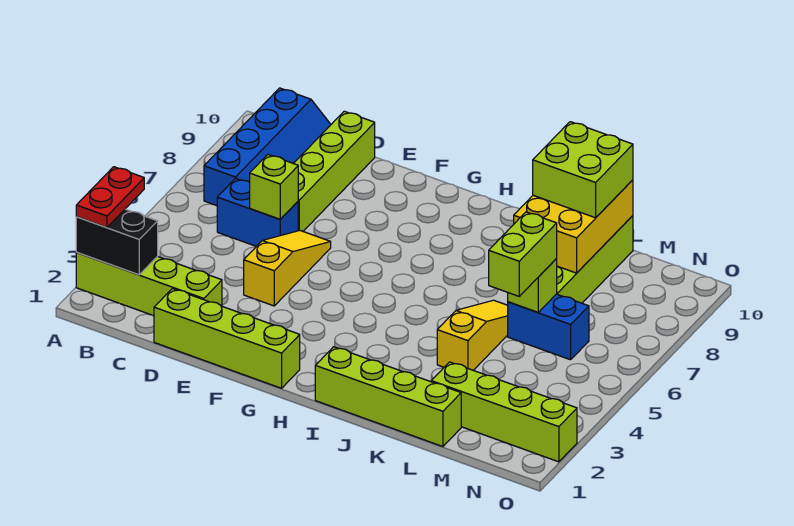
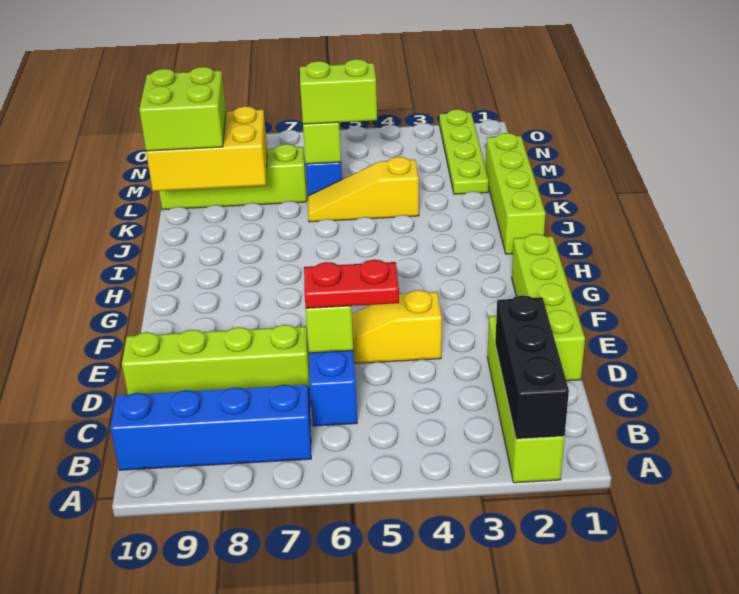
black 1x2 brick [76,209,158,275] -> black 1x3 brick [495,295,569,439]
red 1x2 plate [76,167,144,228] -> red 1x2 plate moved to [304,260,399,308]
lime 1x4 brick [431,362,577,462] -> lime 1x4 plate [439,109,489,194]

